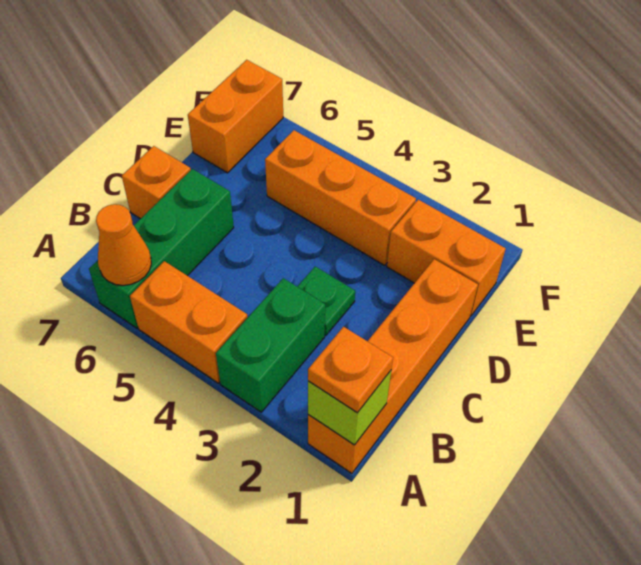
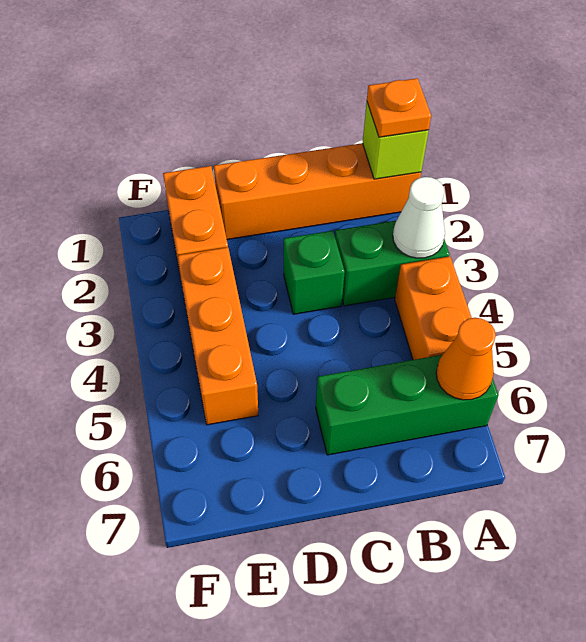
none -> white 1x1 cone [393,177,445,258]
green 1x1 plate [297,267,355,335] -> green 1x1 brick [284,231,345,314]
orange 1x1 brick [122,146,191,219] -> none
orange 1x2 brick [188,60,283,173] -> none

